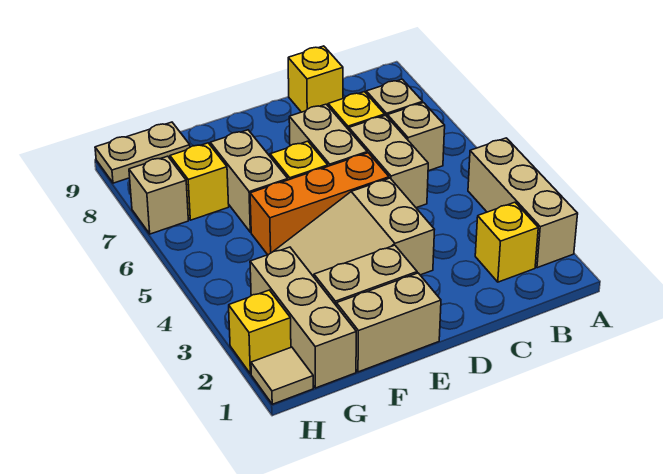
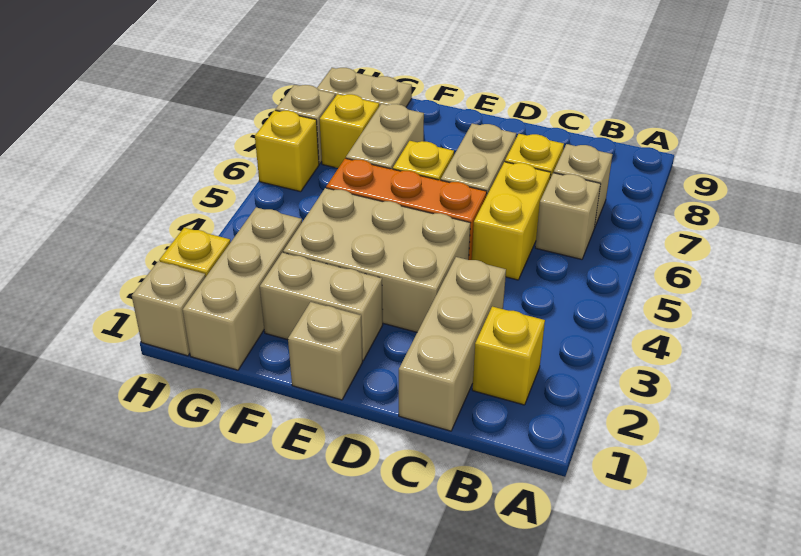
tan 1x3 brick [468,138,578,268] -> tan 1x3 brick moved to [399,257,506,431]
tan 1x2 brick [349,115,428,208] -> yellow 1x2 brick [472,162,551,280]
yellow 1x1 brick [288,46,343,112] -> yellow 1x1 brick moved to [255,110,319,192]
tan 2x3 slope [275,178,435,277] -> tan 2x3 brick [283,188,470,332]
tan 1x2 brick [336,273,441,372] -> tan 1x1 brick [288,302,363,400]
tan 1x1 tile [251,347,313,404] -> tan 1x1 brick [132,261,206,356]

